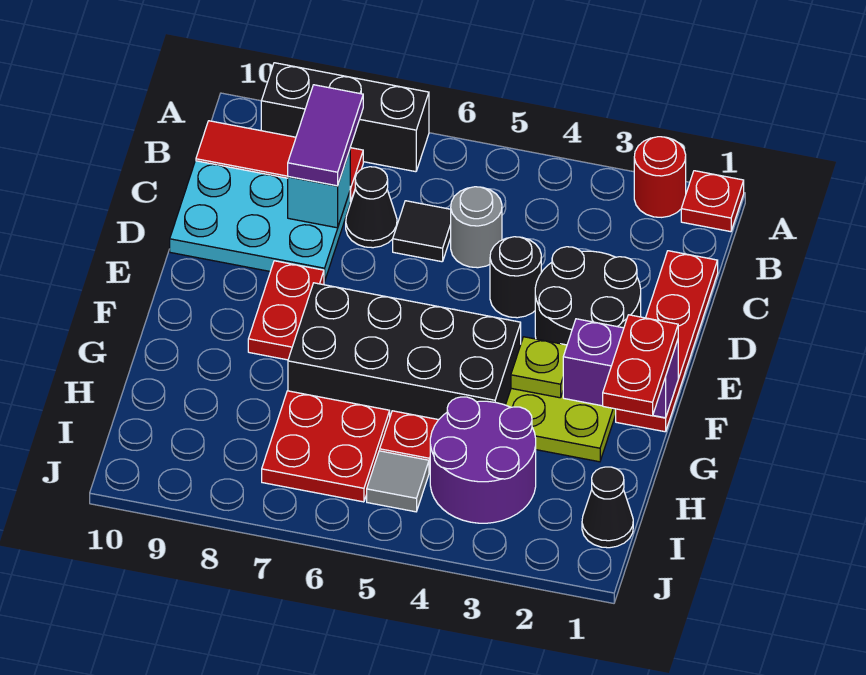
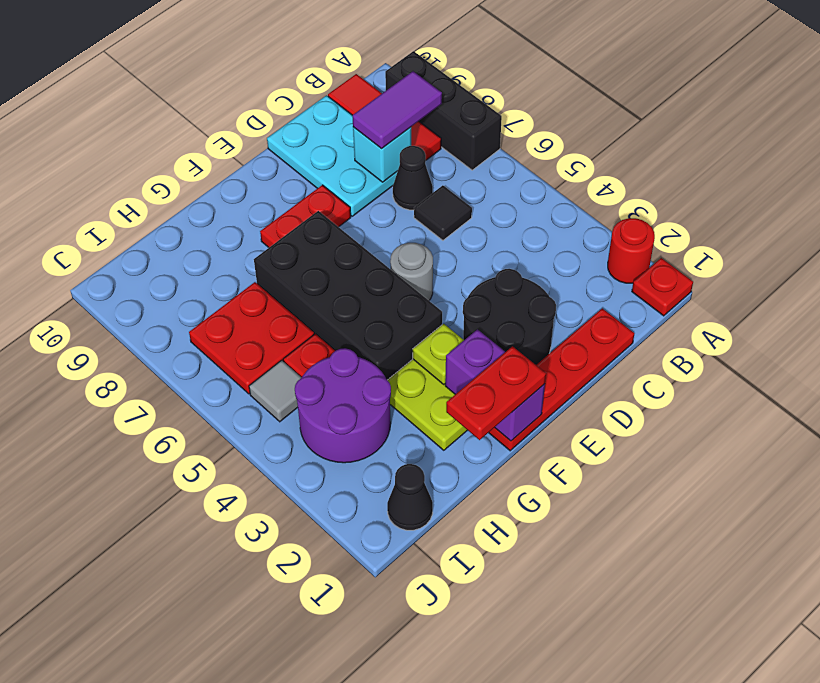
grey 1x1 round brick [451,187,502,268] -> grey 1x1 round brick moved to [390,243,433,300]
black 1x1 round brick [490,237,541,318] -> none

